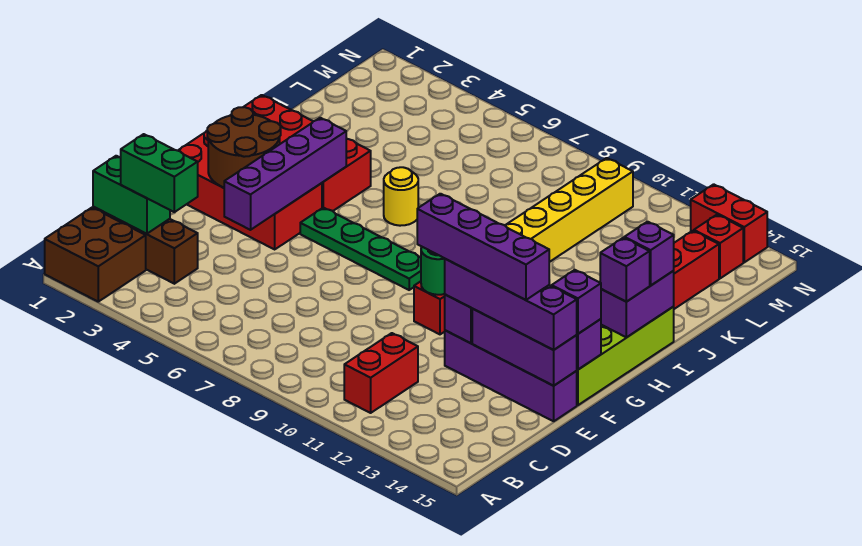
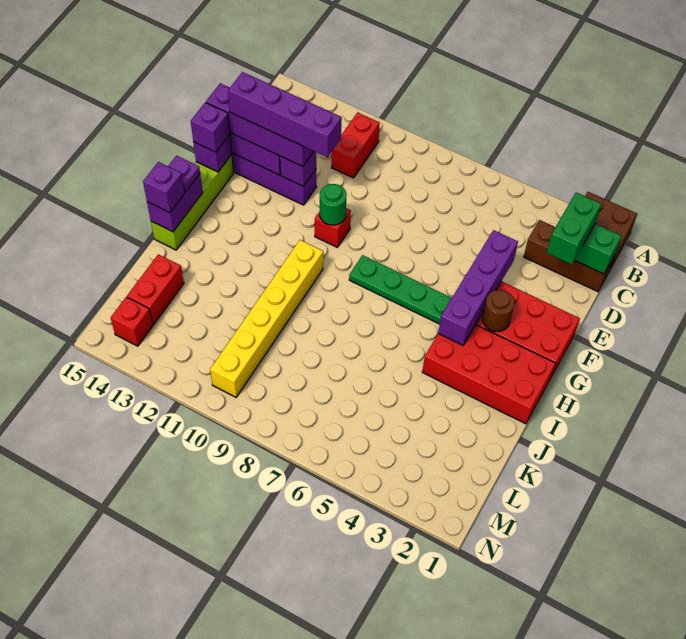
green 1x2 brick [121,134,198,212] -> green 1x2 brick turned to [547,193,601,265]
brown 2x2 round brick [207,107,281,187] -> brown 1x1 round brick [483,290,514,332]
purple 1x1 brick [600,238,650,302] -> purple 1x1 plate [168,156,200,192]
yellow 1x1 round brick [384,167,418,226] -> none
red 1x2 brick [691,184,767,262] -> none

